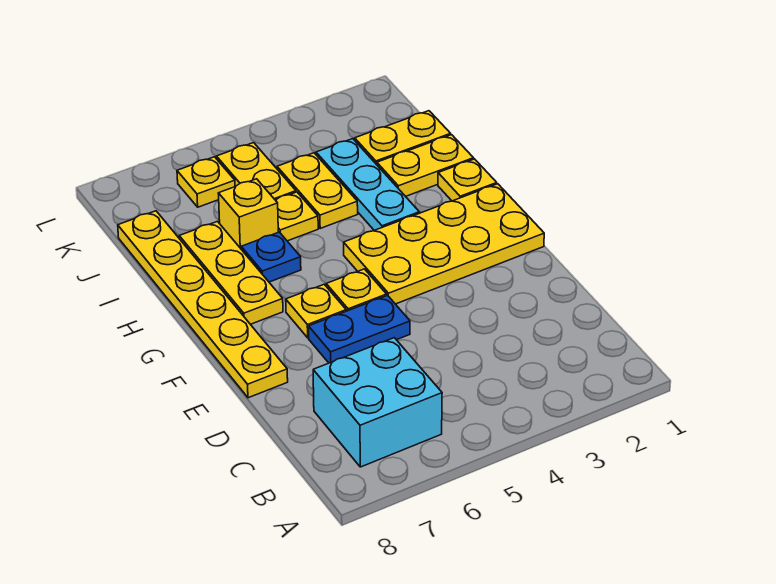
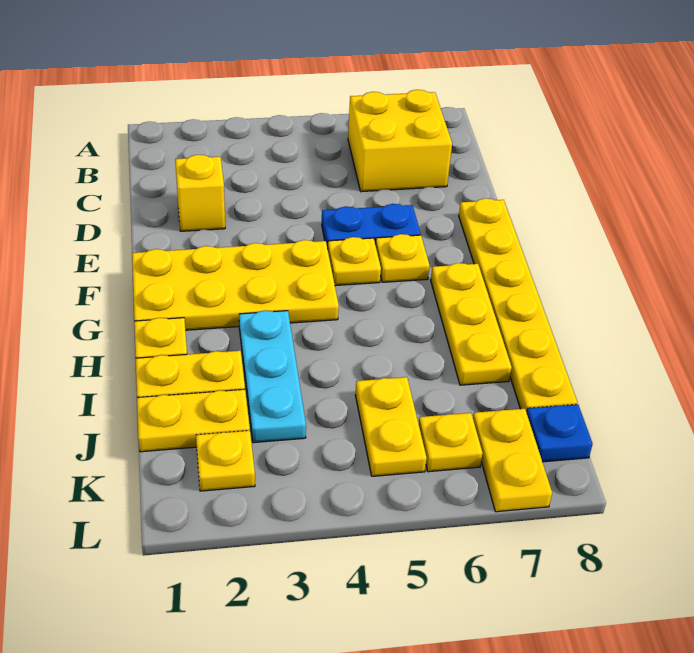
cyan 2x2 brick [313,338,442,467] -> yellow 2x2 brick [348,90,452,192]
blue 1x1 plate [241,232,301,282] -> blue 1x1 plate moved to [527,404,592,462]
yellow 1x2 plate [277,153,358,228] -> yellow 1x2 plate moved to [473,409,552,512]
yellow 1x1 plate [276,192,318,241] -> yellow 1x1 plate moved to [196,431,255,491]
yellow 1x1 brick [218,179,278,248] -> yellow 1x1 brick moved to [175,155,225,231]

